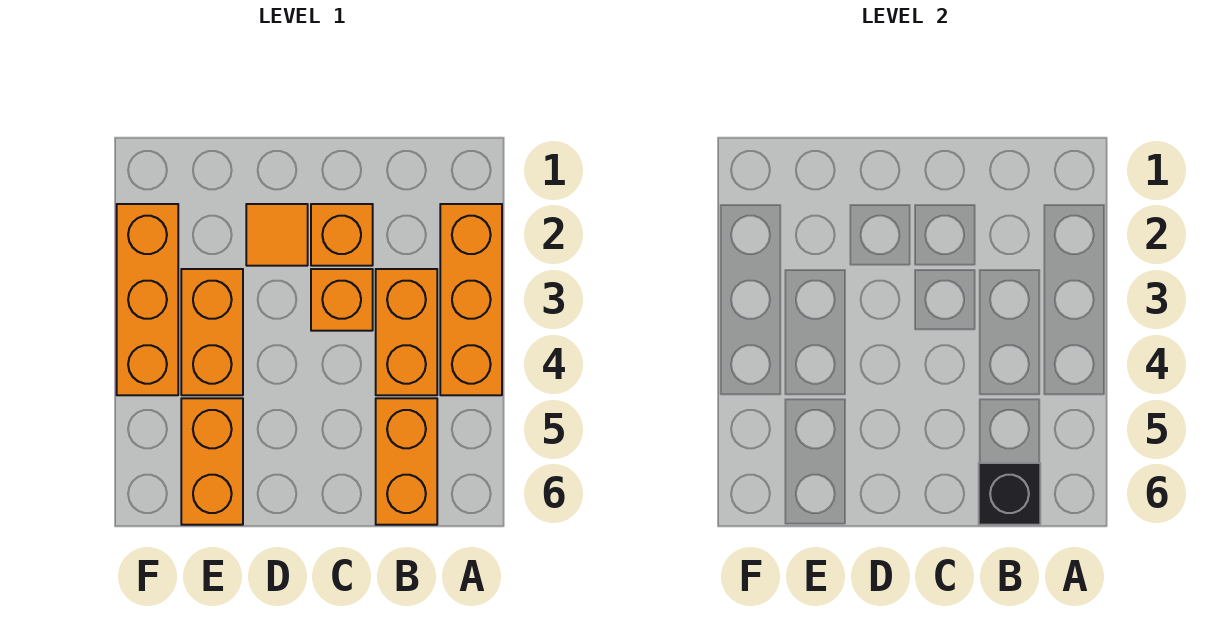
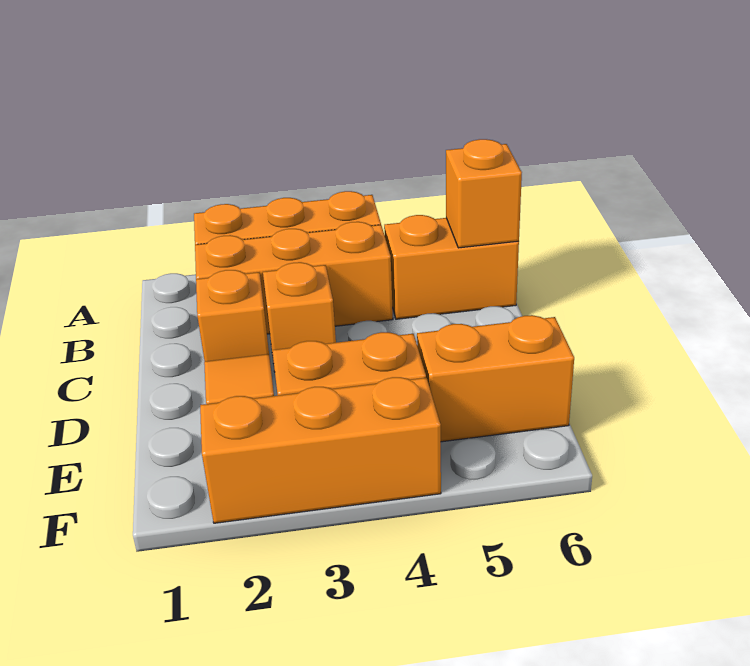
orange 1x2 brick [376,269,437,395] -> orange 1x3 brick [195,222,393,334]
black 1x1 brick [979,463,1040,525] -> orange 1x1 brick [446,139,522,248]

